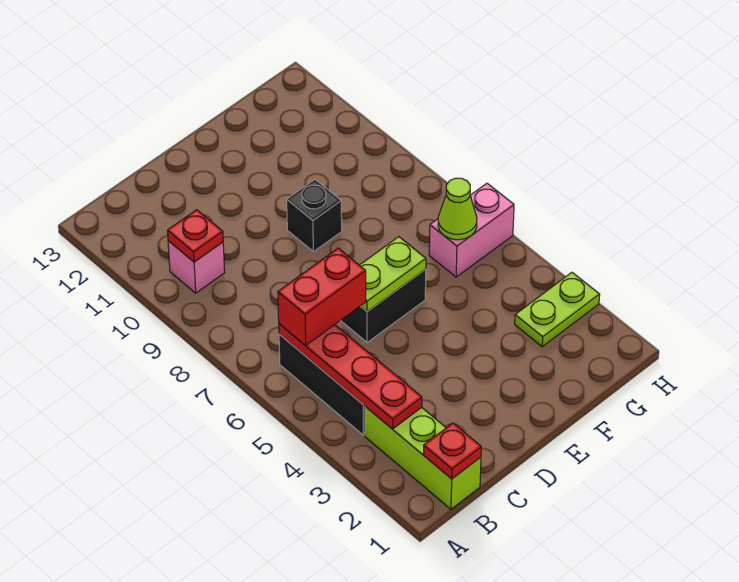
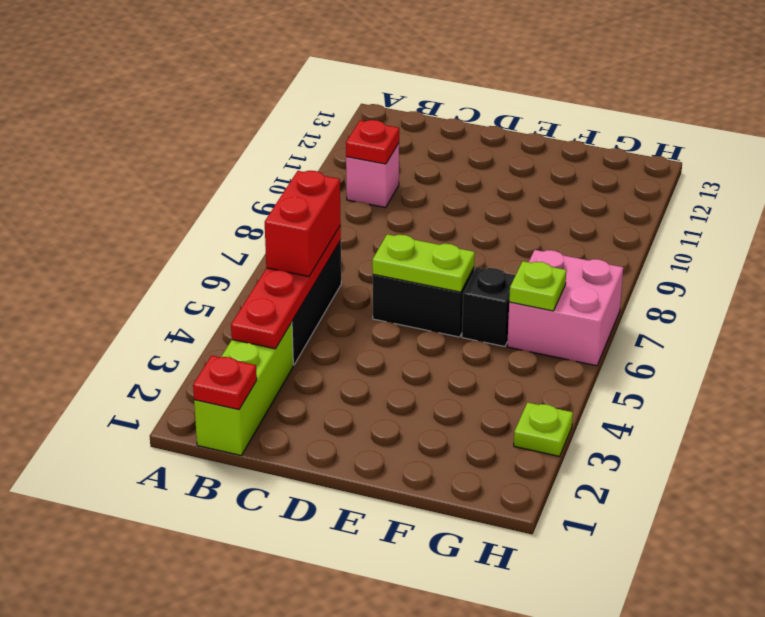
red 1x2 brick [278,248,366,346] -> red 1x2 brick turned to [265,171,341,276]
black 1x1 brick [287,180,342,252] -> black 1x1 brick moved to [462,267,516,347]
lime 1x2 plate [515,272,600,347] -> lime 1x1 plate [514,402,573,456]
pink 1x2 brick [429,183,514,277] -> pink 2x2 brick [507,250,623,366]
lime 1x1 cone [438,178,477,240] -> lime 1x1 plate [509,261,566,311]

